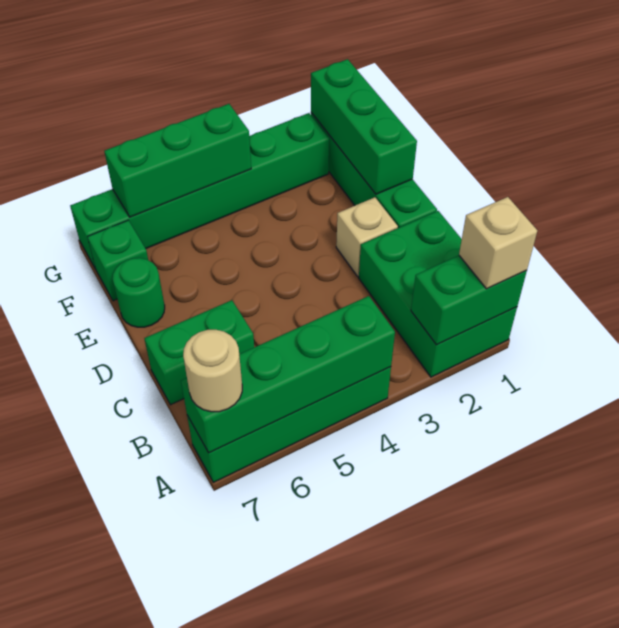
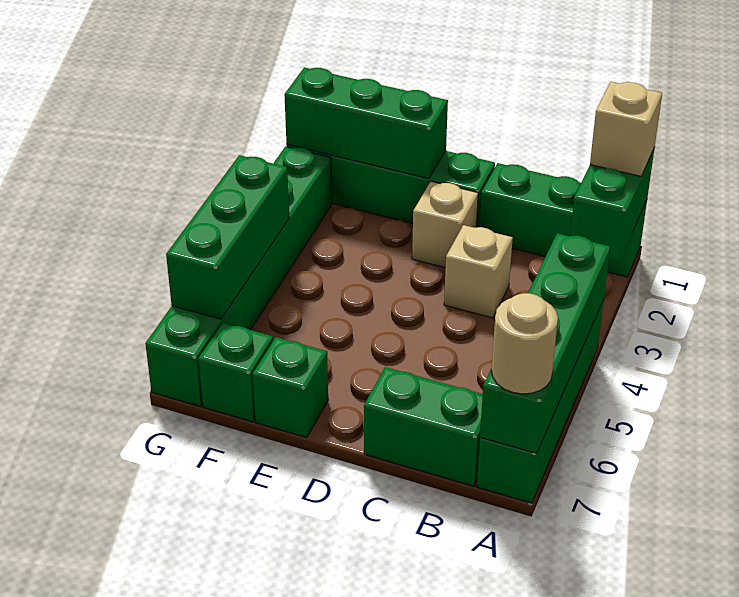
green 2x3 brick [359,211,517,377] -> green 1x3 brick [480,163,647,277]
none -> tan 1x1 brick [444,225,513,318]
green 1x2 brick [144,300,254,405] -> green 1x2 brick turned to [364,367,483,486]
green 1x1 round brick [113,258,165,327] -> green 1x1 brick [253,337,328,438]

